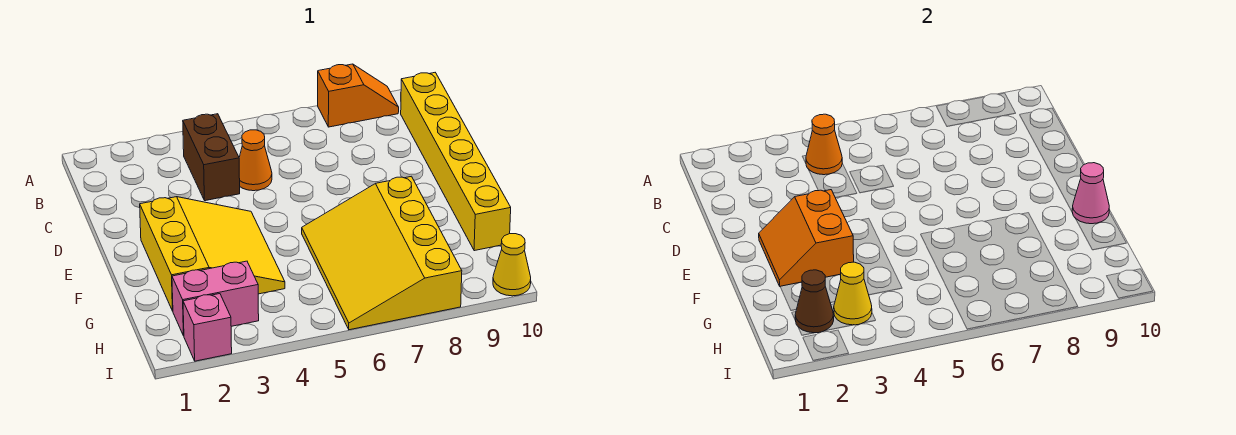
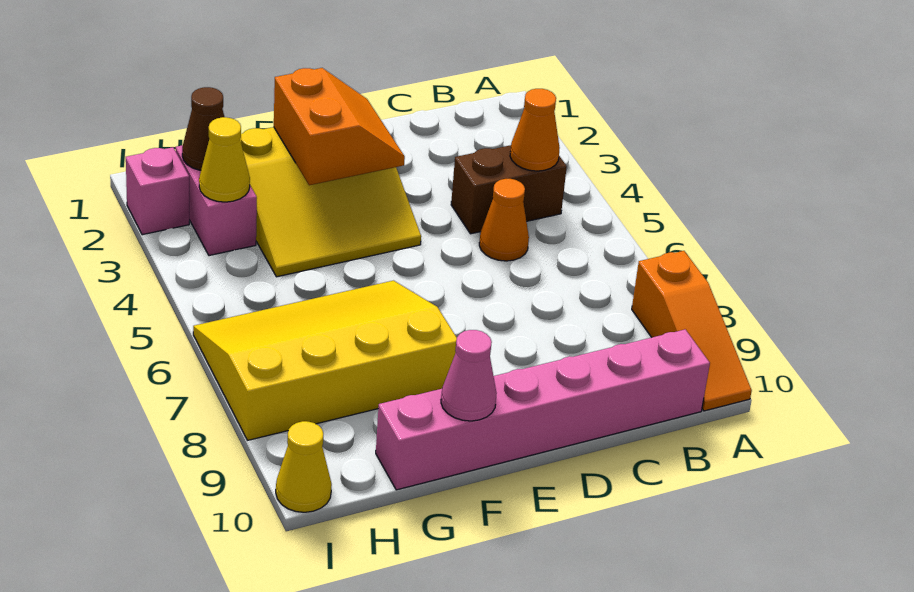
orange 1x2 slope [318,64,399,127] -> orange 1x3 slope [632,251,752,411]
yellow 1x6 brick [401,73,511,251] -> pink 1x6 brick [376,329,710,490]
orange 2x2 slope [759,190,854,286] -> orange 2x2 slope turned to [274,68,405,185]

